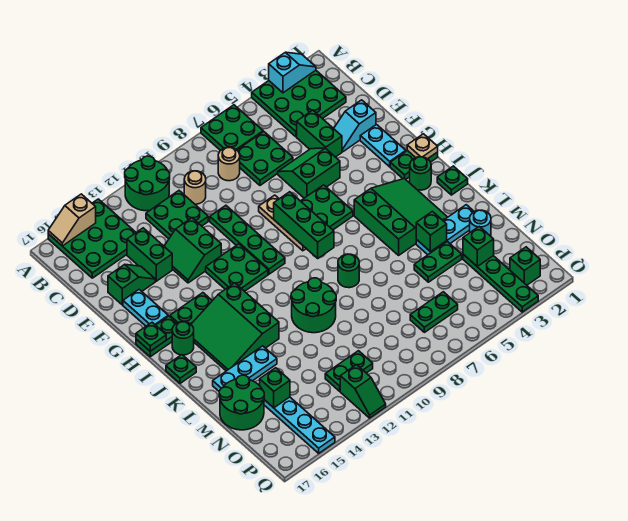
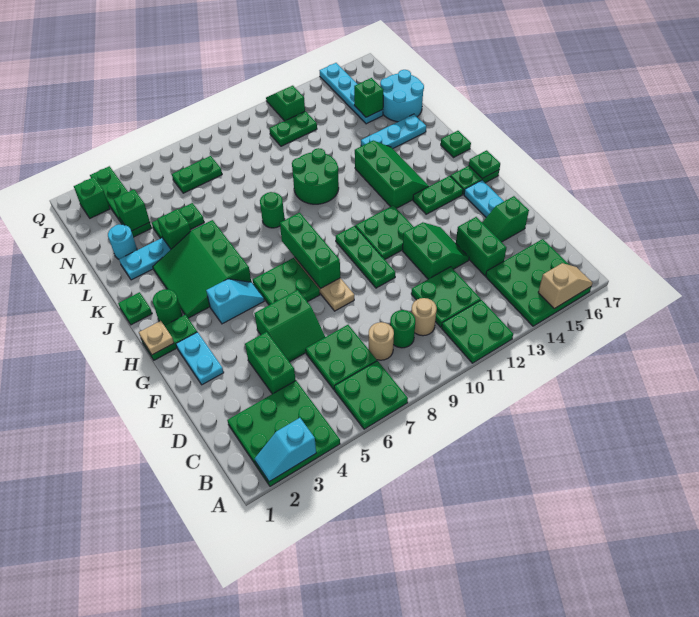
green 2x2 round brick [125,156,170,211] -> green 2x2 plate [442,300,513,363]
cyan 1x2 slope [334,100,376,152] -> cyan 1x2 slope moved to [206,279,264,324]
green 1x4 plate [210,205,285,274] -> green 1x3 plate [336,226,395,288]
green 3x3 slope [191,283,279,371] -> green 2x3 slope [355,141,429,208]
green 1x1 round brick [172,322,194,355] -> green 1x1 round brick moved to [390,310,415,348]
green 2x2 round brick [219,375,264,430] -> cyan 2x2 round brick [380,70,424,122]

